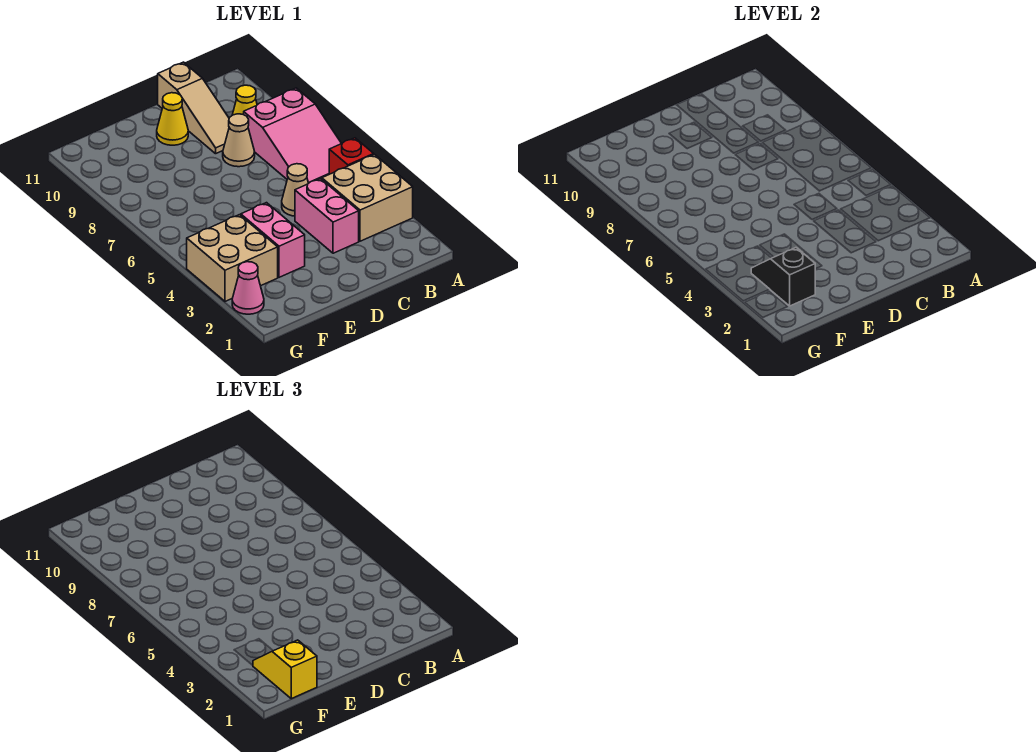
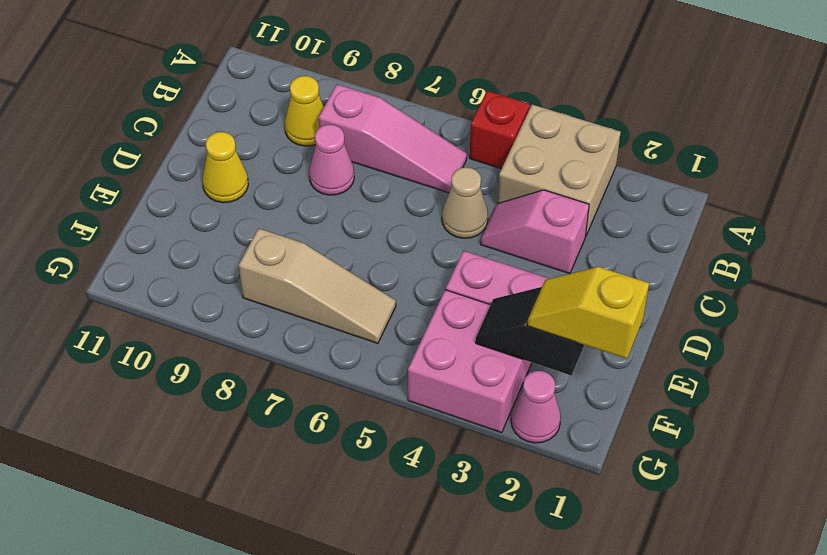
pink 2x3 slope [244,88,342,183] -> pink 1x3 slope [319,84,467,193]
pink 1x2 brick [295,179,359,253] -> pink 1x2 slope [480,190,589,274]
tan 1x1 cone [223,114,255,167] -> pink 1x1 cone [309,125,354,195]
tan 1x3 slope [158,62,229,154] -> tan 1x3 slope moved to [239,228,396,343]
tan 2x2 brick [187,215,278,301] -> pink 2x2 brick [408,290,532,433]

